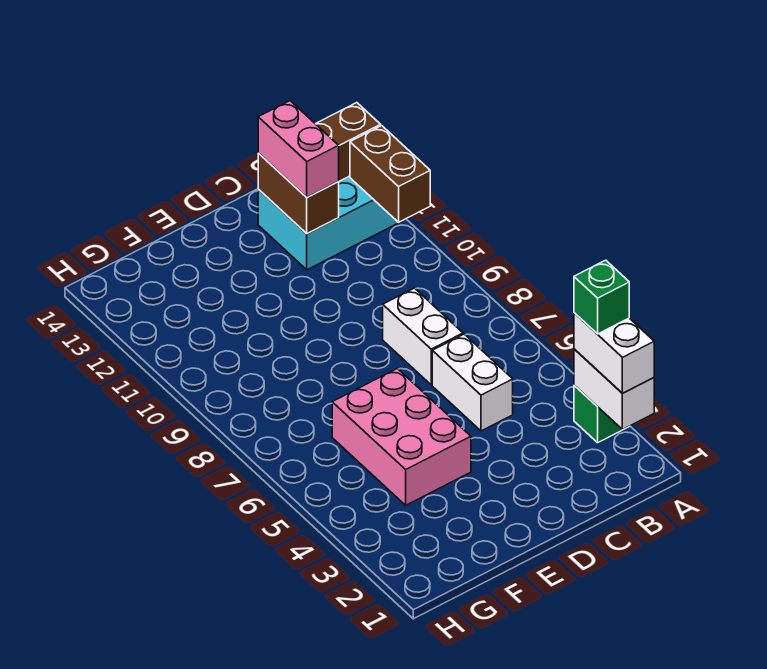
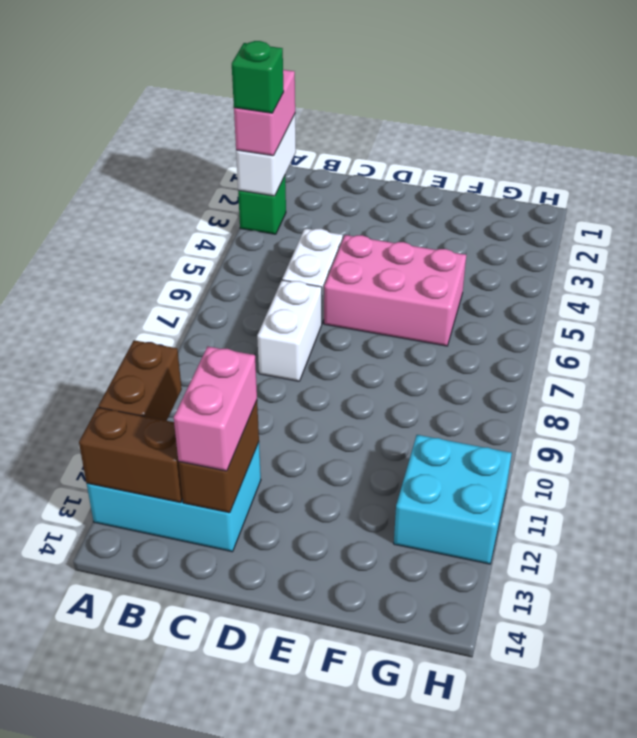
white 1x2 brick [574,313,654,393] -> pink 1x2 brick [234,70,295,156]
pink 2x3 brick [332,368,471,505] -> pink 2x3 brick turned to [324,235,466,346]
none -> cyan 2x2 brick [394,435,512,564]

